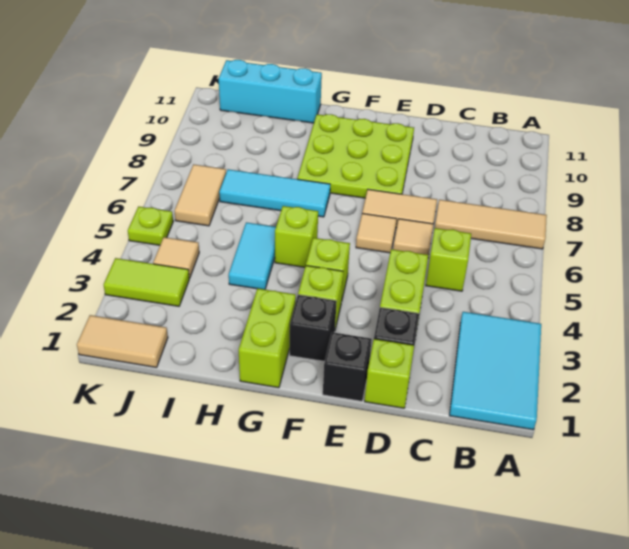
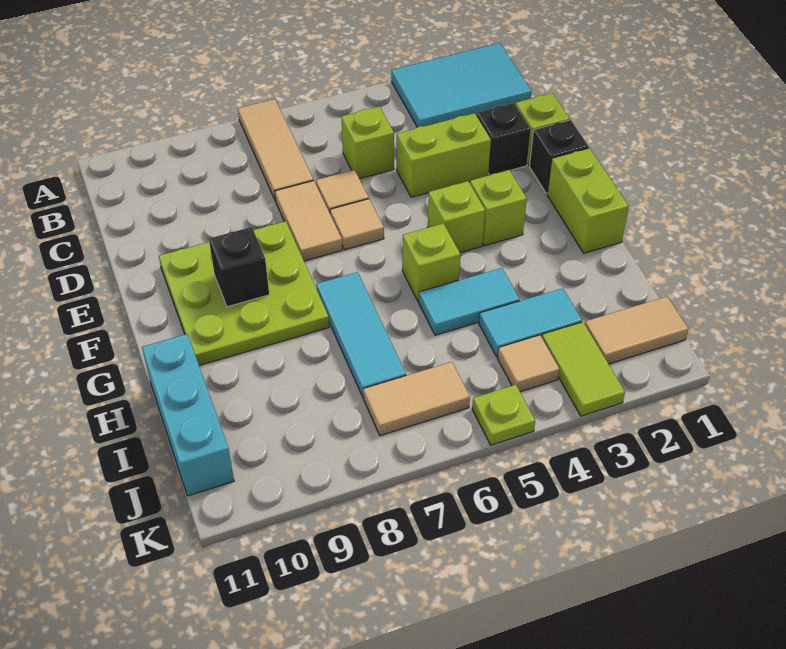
black 1x1 brick [290,295,337,361] -> black 1x1 brick moved to [209,227,269,307]
lime 1x2 brick [239,288,296,388] -> lime 1x2 brick turned to [547,148,629,253]
none -> cyan 1x2 tile [479,288,582,357]
tan 1x2 tile [77,315,168,367] -> tan 1x2 tile turned to [585,297,688,364]

